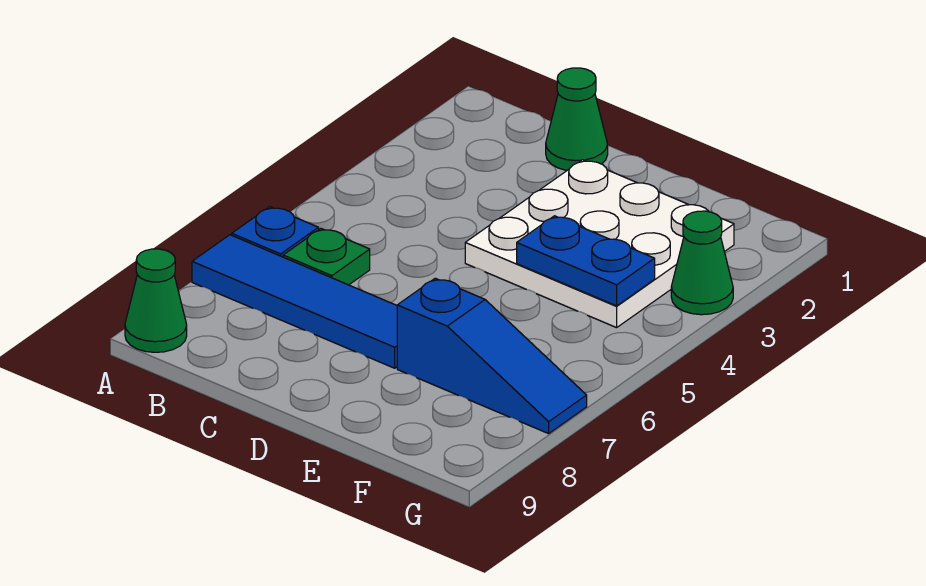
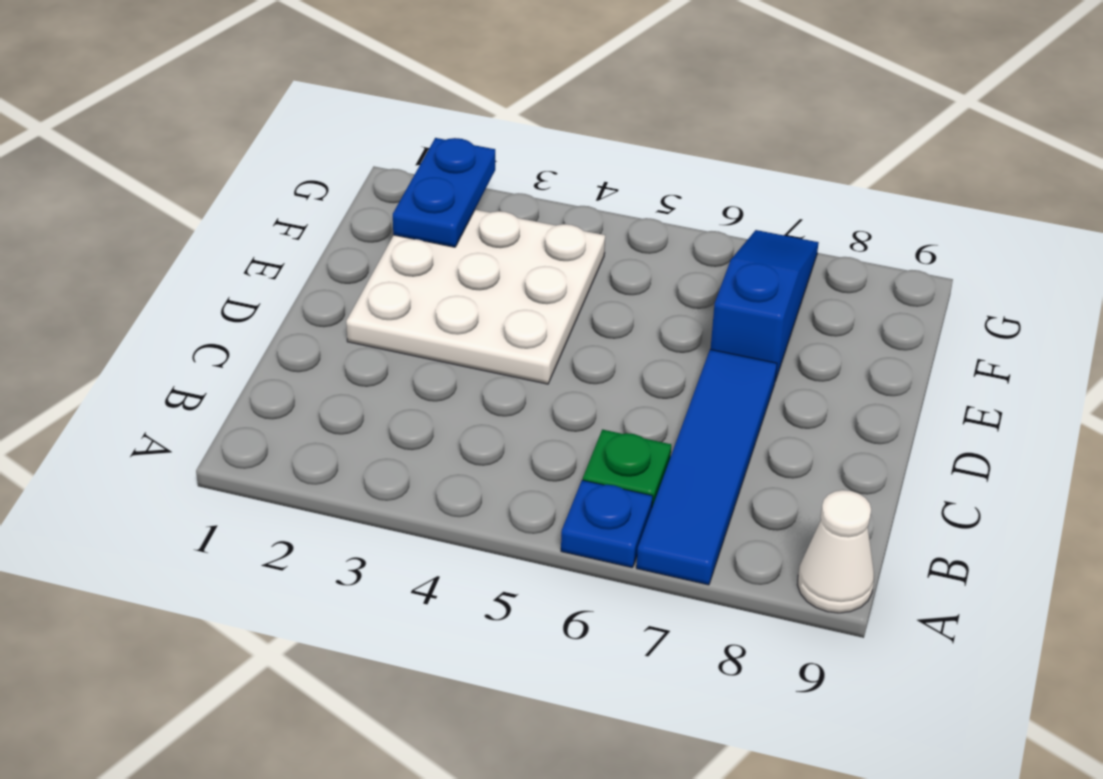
green 1x1 cone [125,249,187,352] -> white 1x1 cone [797,490,874,613]
green 1x1 cone [546,68,608,170] -> none
blue 1x2 plate [517,216,655,306] -> blue 1x2 plate moved to [393,138,495,247]
green 1x1 cone [671,211,733,315] -> none

